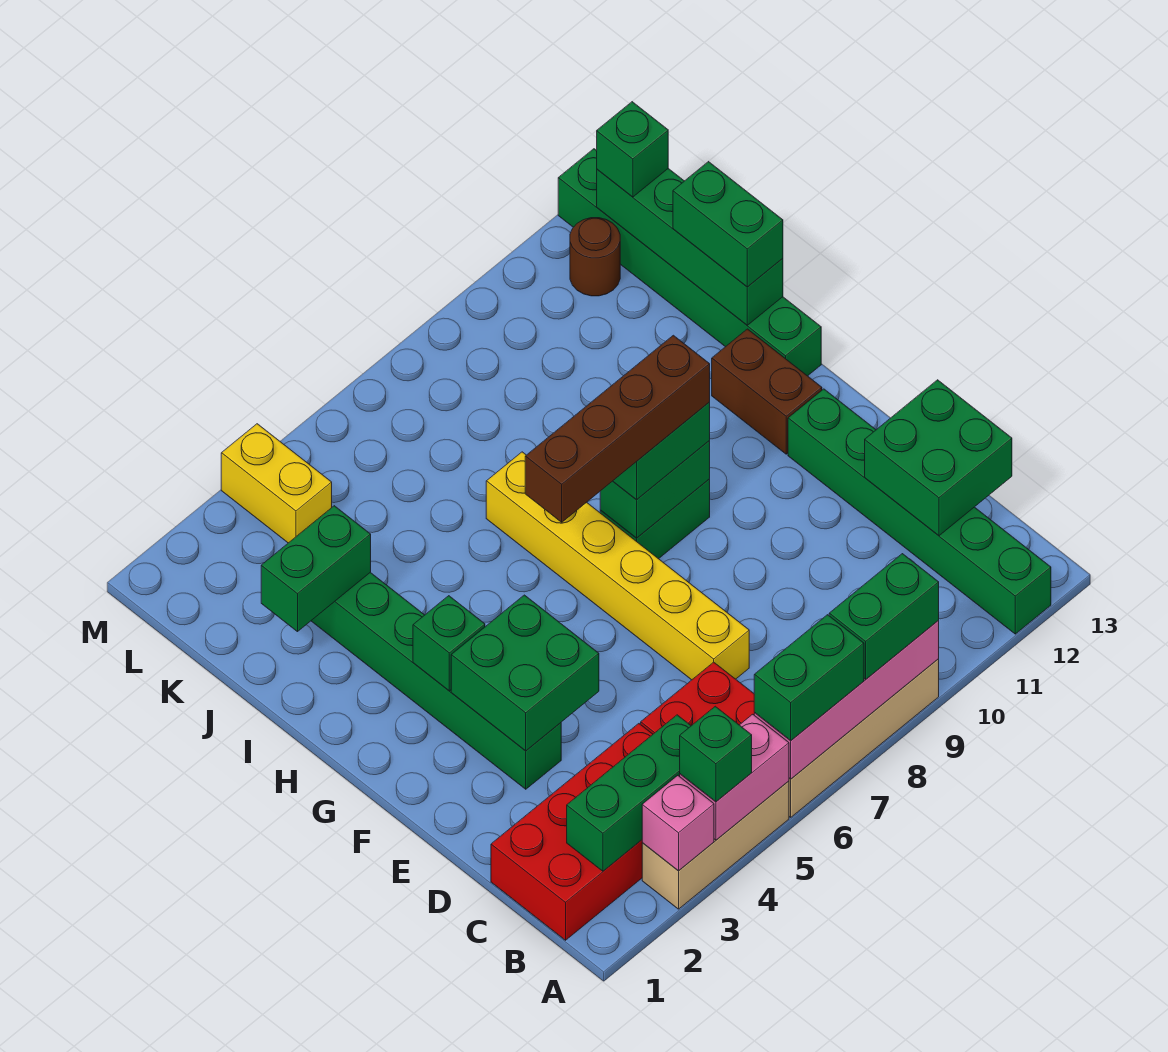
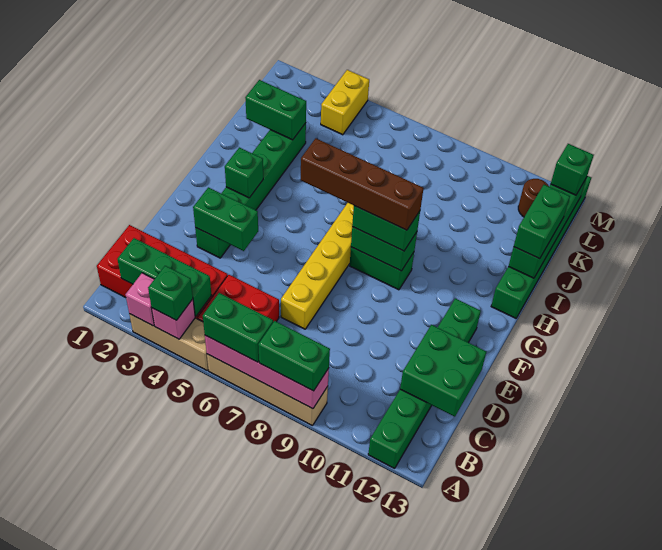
pink 1x2 brick [680,714,789,840] -> pink 1x1 brick [152,299,195,339]
green 2x2 brick [451,595,599,751] -> green 1x2 brick [193,187,258,251]
brown 1x2 brick [712,329,822,454] -> none

